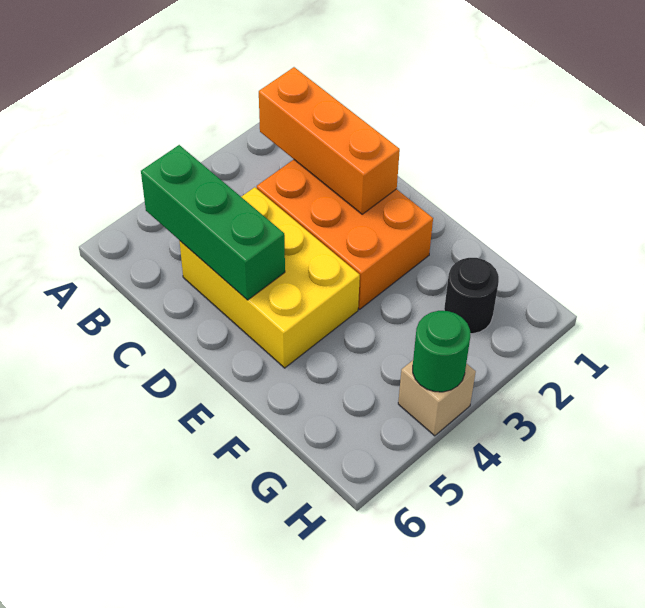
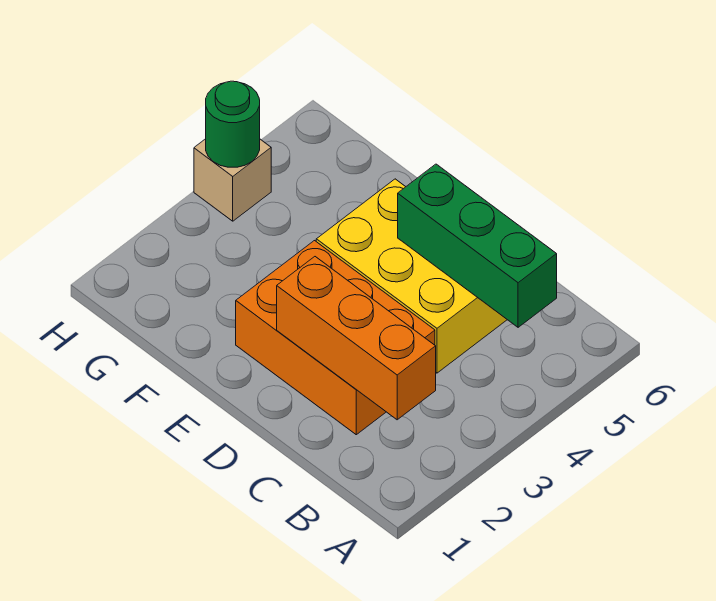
black 1x1 round brick [444,258,499,334] -> none

